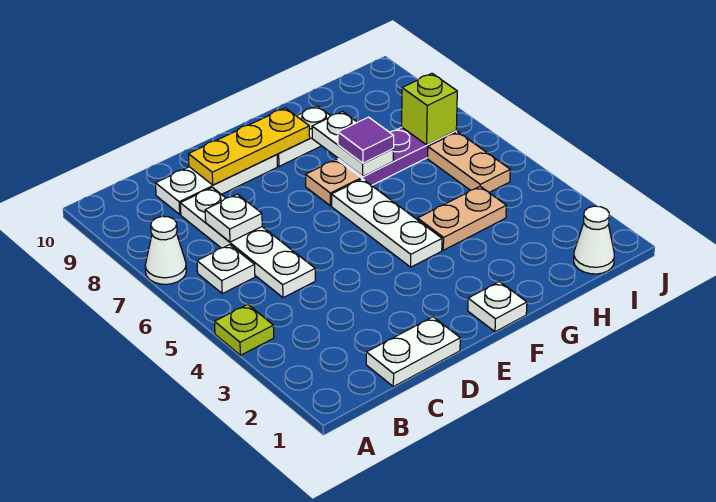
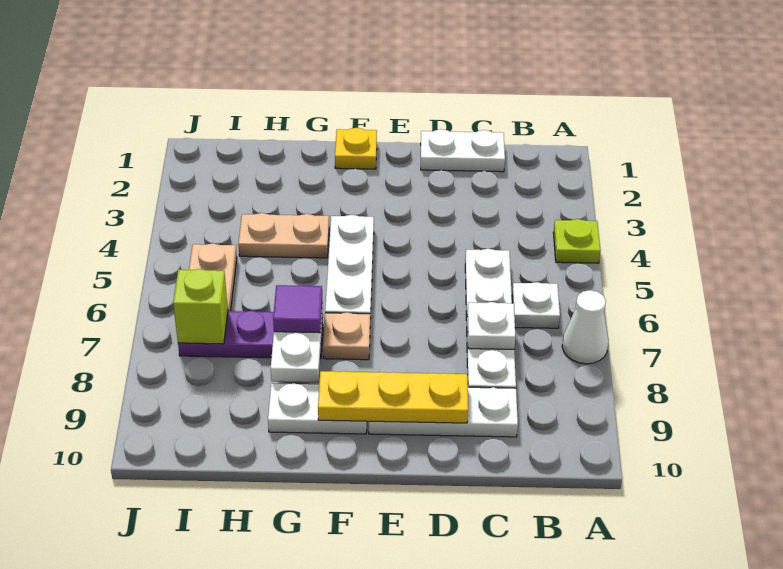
white 1x1 plate [468,282,527,332] -> yellow 1x1 plate [335,128,377,169]
white 1x1 cone [574,206,614,274] -> none

